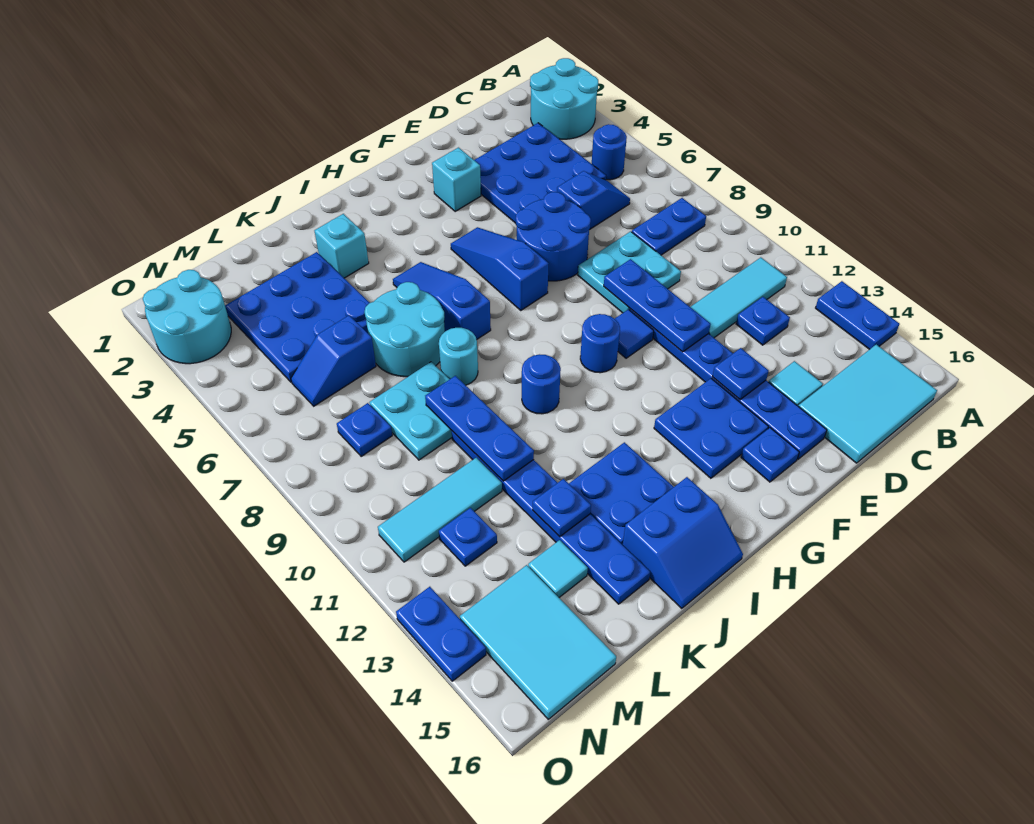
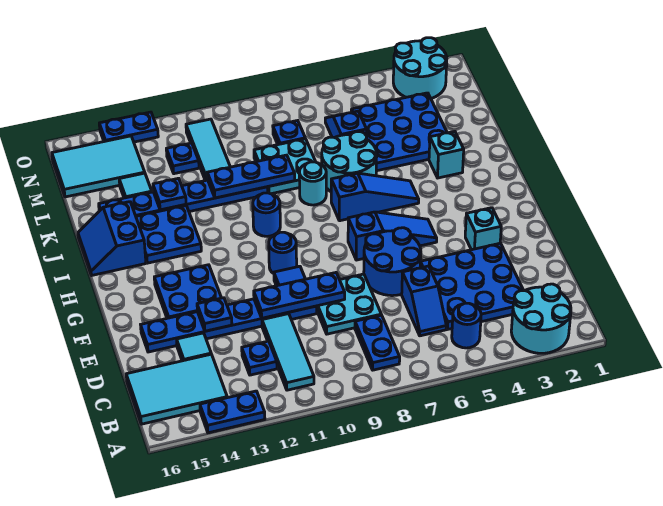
cyan 2x3 tile [799,345,937,463] -> cyan 2x3 tile turned to [126,354,227,424]
blue 1x1 plate [741,428,799,482] -> none

